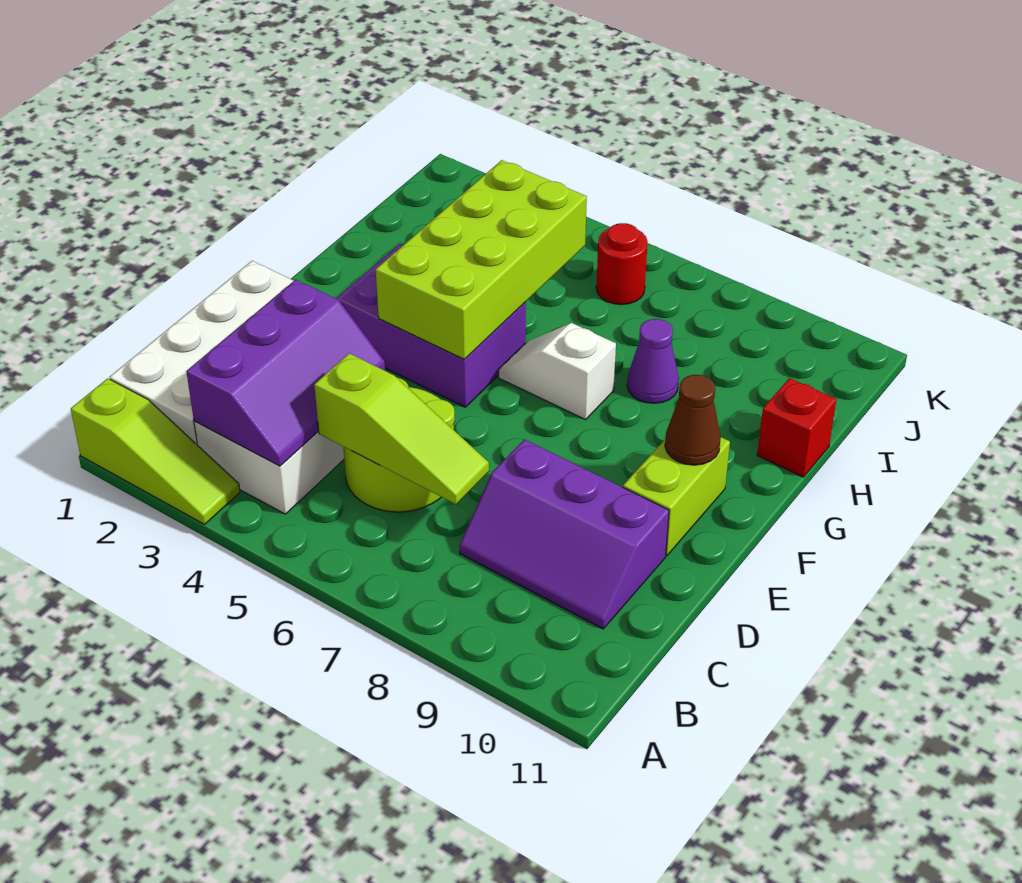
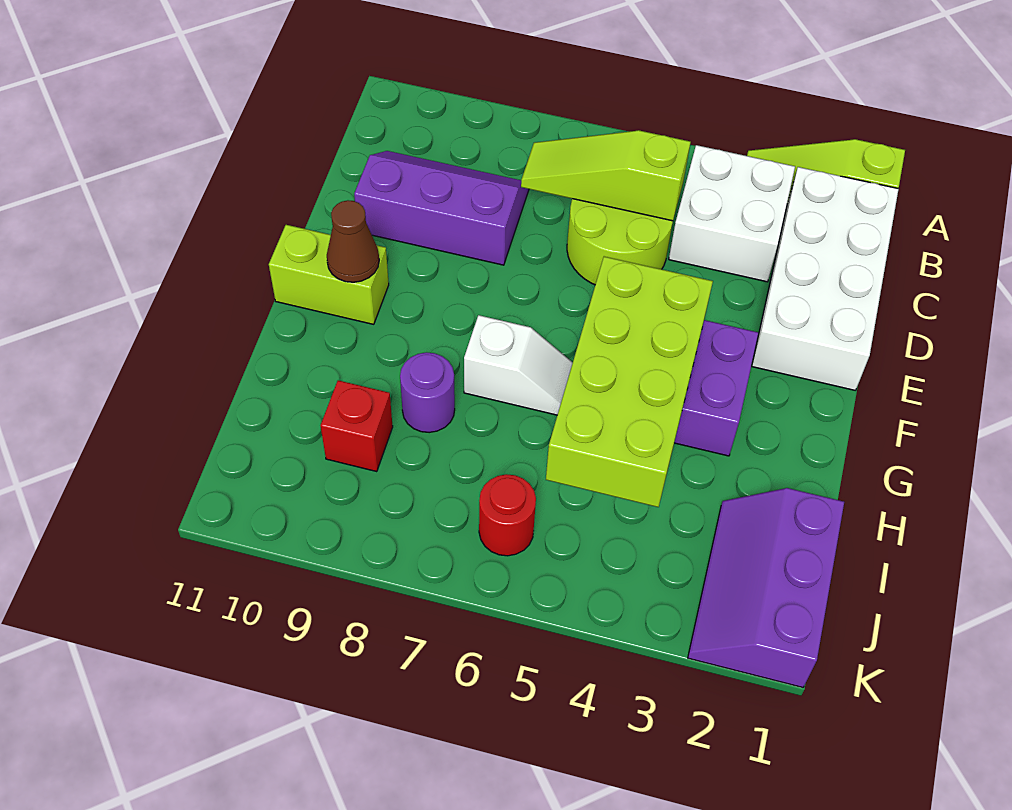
purple 2x3 slope [186,280,385,466] -> purple 2x3 slope moved to [688,488,844,687]
lime 1x2 brick [623,437,730,556] -> lime 1x2 brick turned to [269,225,389,324]
purple 1x1 cone [627,319,679,403] -> purple 1x1 round brick [400,352,455,433]
red 1x1 brick [757,378,836,477] -> red 1x1 brick moved to [321,380,393,472]

